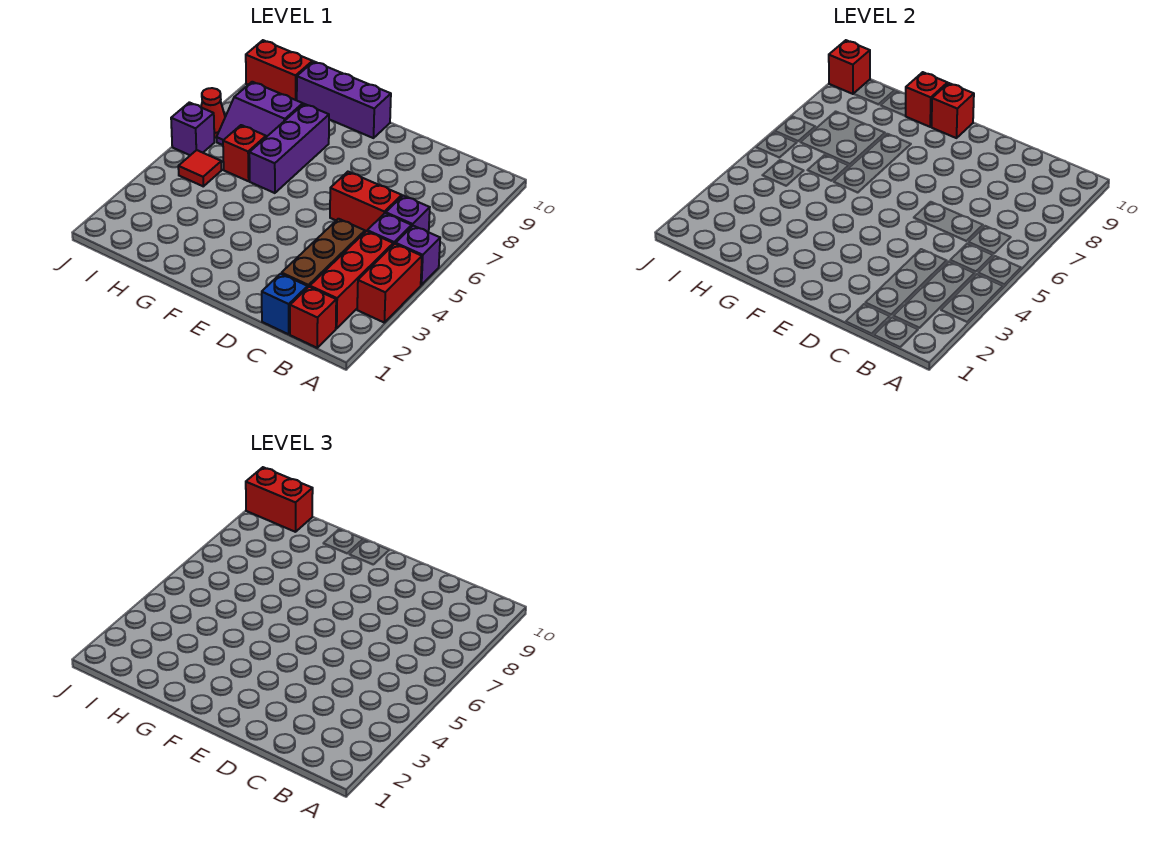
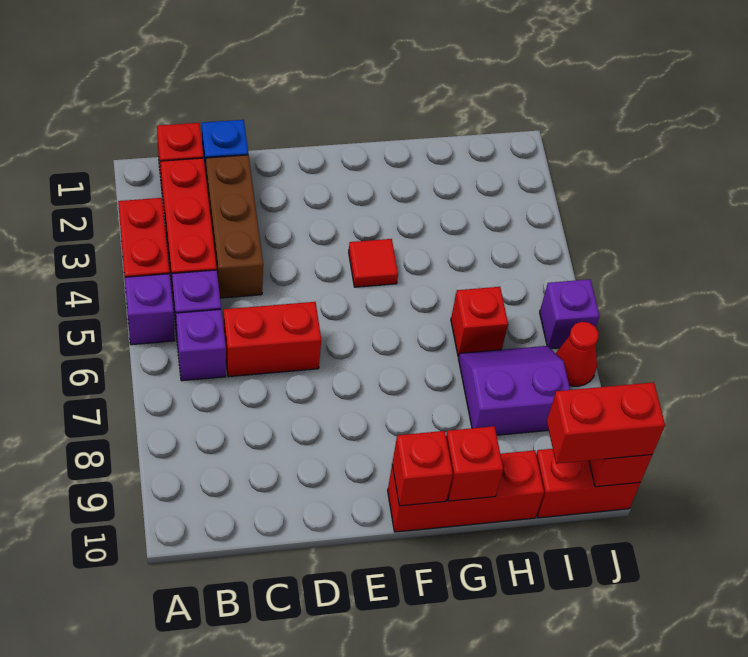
purple 1x3 brick [297,62,391,138] -> red 1x3 brick [388,450,544,532]
purple 1x3 brick [249,104,329,193] -> none
red 1x1 tile [178,150,222,186] -> red 1x1 tile moved to [349,239,398,287]

